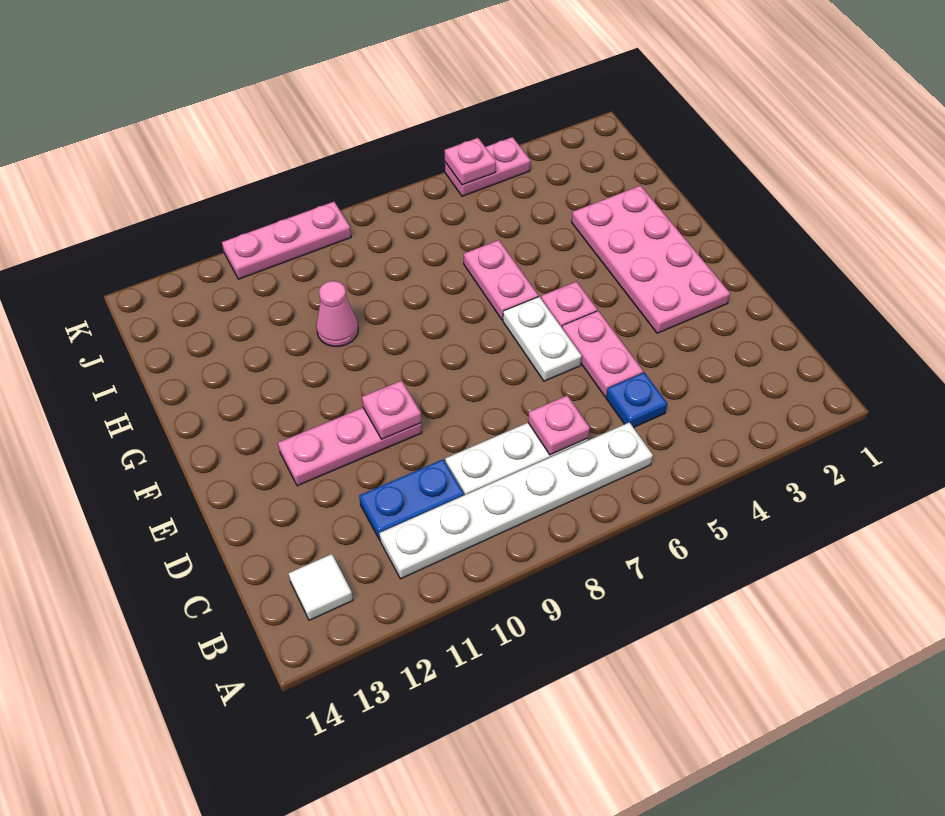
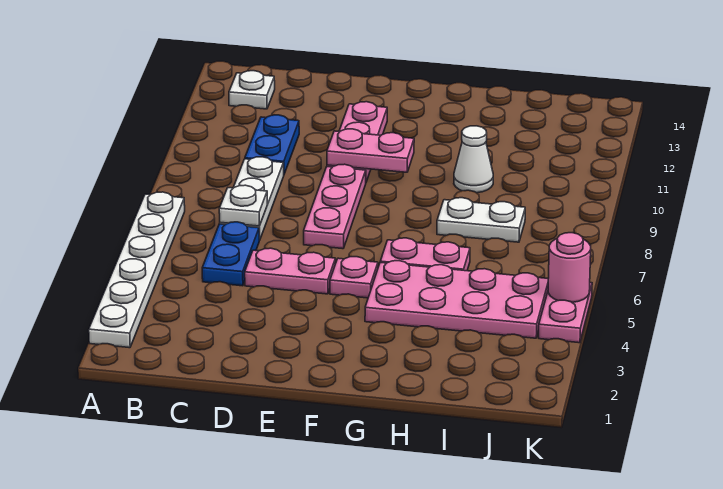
white 1x6 plate [380,422,653,579] -> white 1x6 plate moved to [89,192,185,348]
white 1x1 tile [288,554,353,620] -> white 1x1 plate [229,71,275,109]
blue 1x1 plate [606,372,667,428] -> blue 1x2 plate [202,222,259,286]
pink 1x1 plate [528,395,590,455] -> white 1x1 plate [219,185,267,226]
pink 2x4 plate [572,186,730,333] -> pink 2x4 plate moved to [365,261,548,338]
white 1x2 plate [503,297,582,381] -> white 1x2 plate moved to [437,198,525,242]
pink 1x1 plate [362,381,421,439] -> pink 1x2 plate [327,129,414,172]
pink 1x1 cone [316,281,358,346] -> white 1x1 cone [454,126,493,193]
pink 1x1 plate [445,138,496,185] -> pink 1x1 round brick [548,233,591,302]
pink 1x3 plate [222,202,351,279] -> pink 1x3 plate moved to [304,164,366,249]

